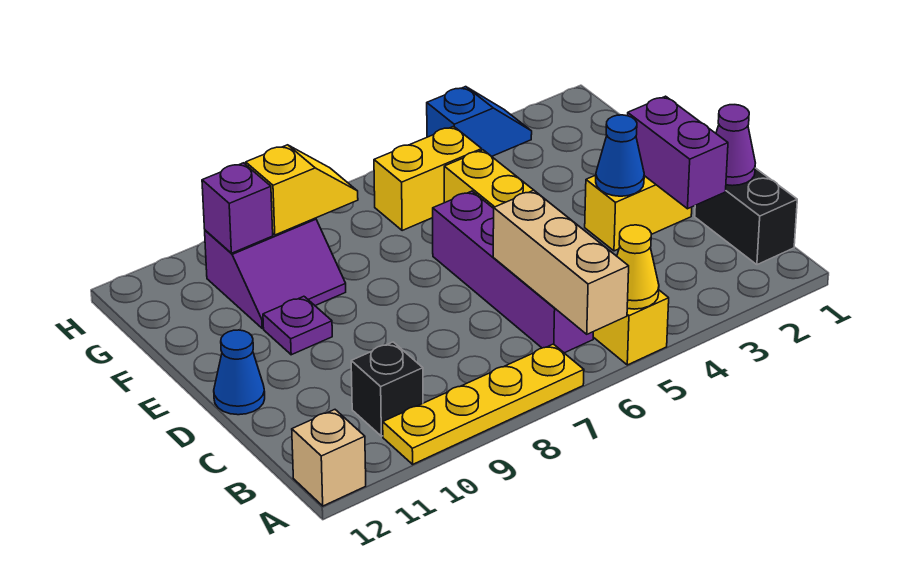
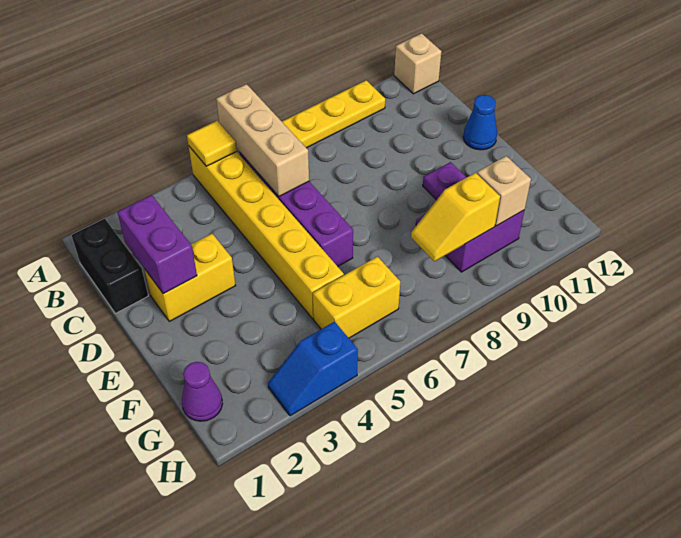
yellow 1x1 cone [617,225,659,309] -> yellow 1x1 tile [187,121,237,166]
black 1x1 brick [351,342,423,436] -> none
purple 1x1 cone [716,105,755,186] -> purple 1x1 cone moved to [182,362,223,421]
blue 1x1 cone [596,115,644,196] -> none
purple 1x1 brick [202,163,273,253] -> tan 1x1 brick [477,156,531,226]

